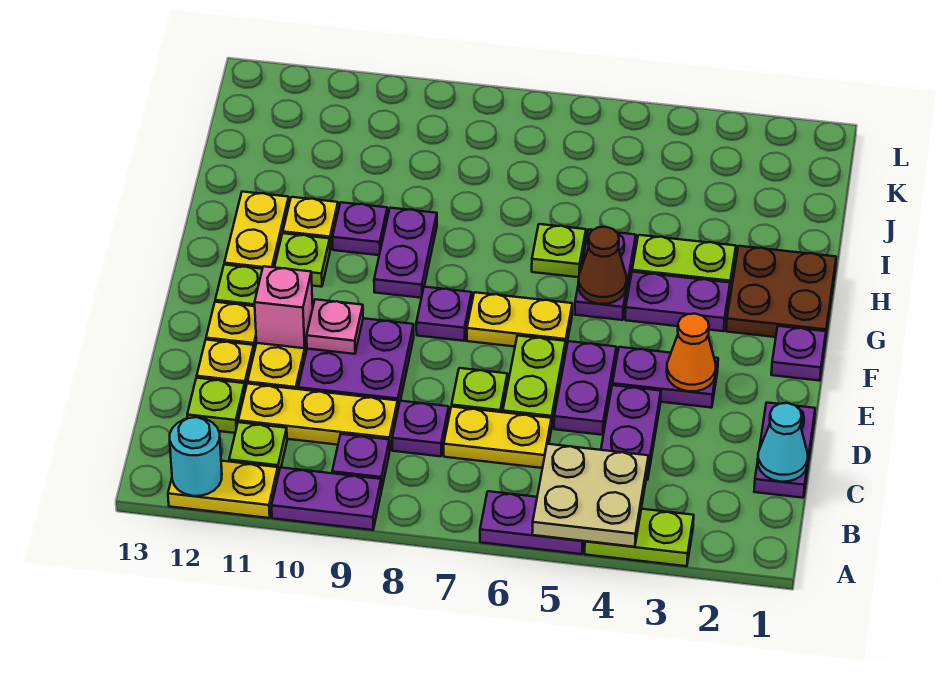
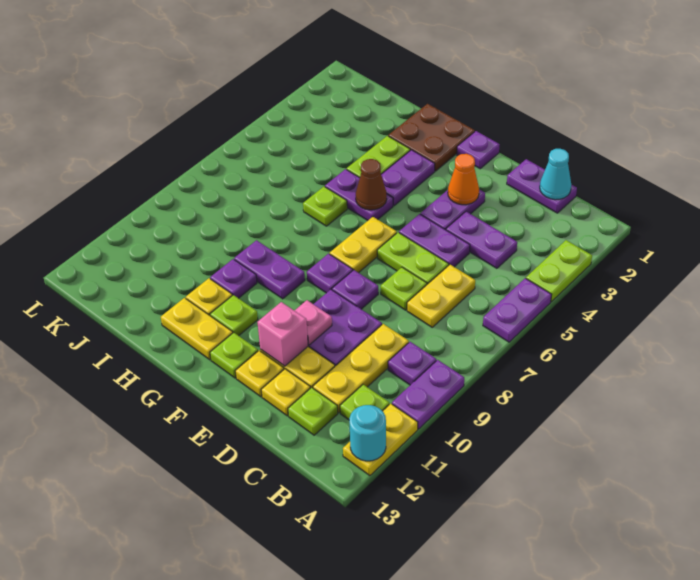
tan 2x2 plate [532,444,648,547] -> none
purple 1x1 plate [392,401,449,456] -> purple 1x1 plate moved to [332,270,378,309]

